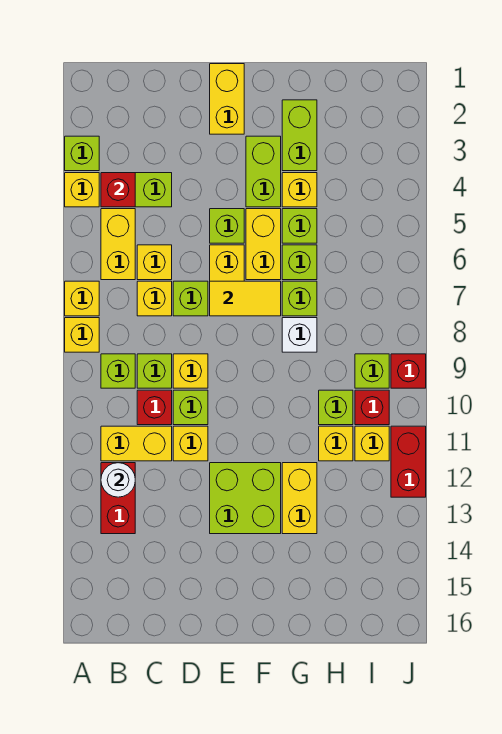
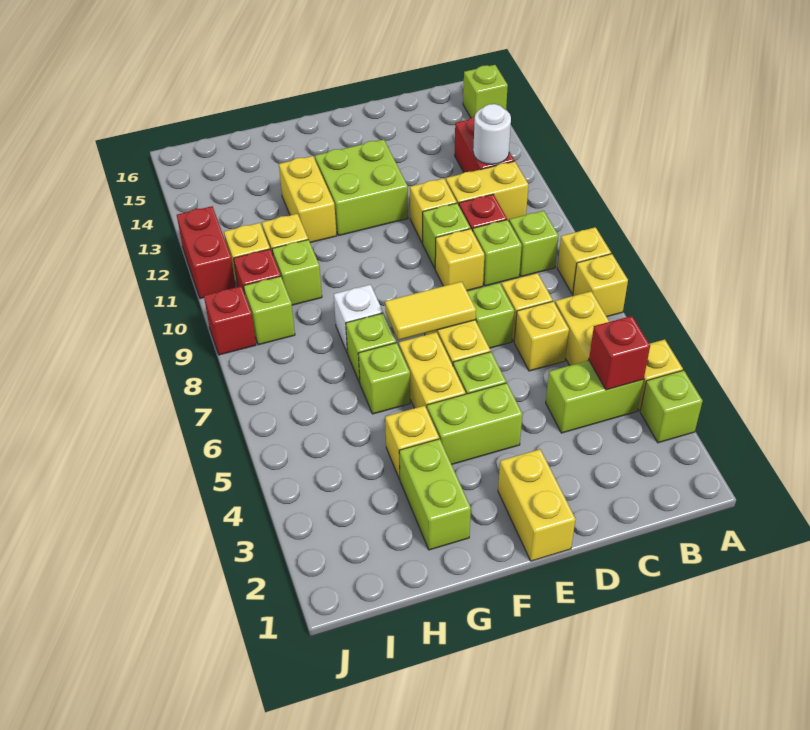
lime 1x2 brick [246,136,281,207] -> lime 1x2 brick turned to [427,383,522,465]
lime 1x1 brick [282,209,317,243] -> lime 1x1 brick moved to [463,65,508,118]

